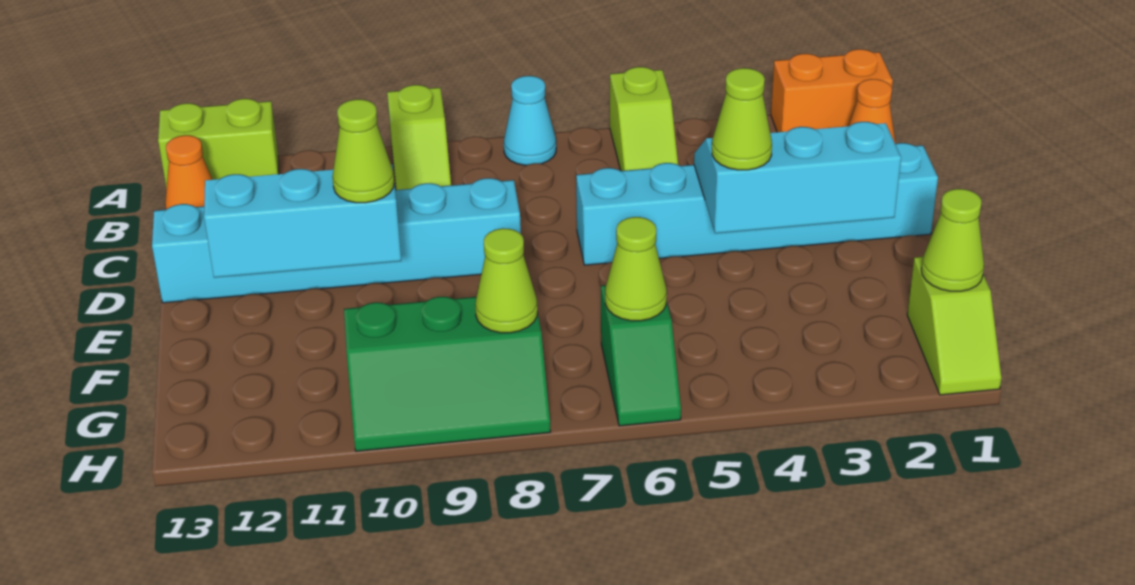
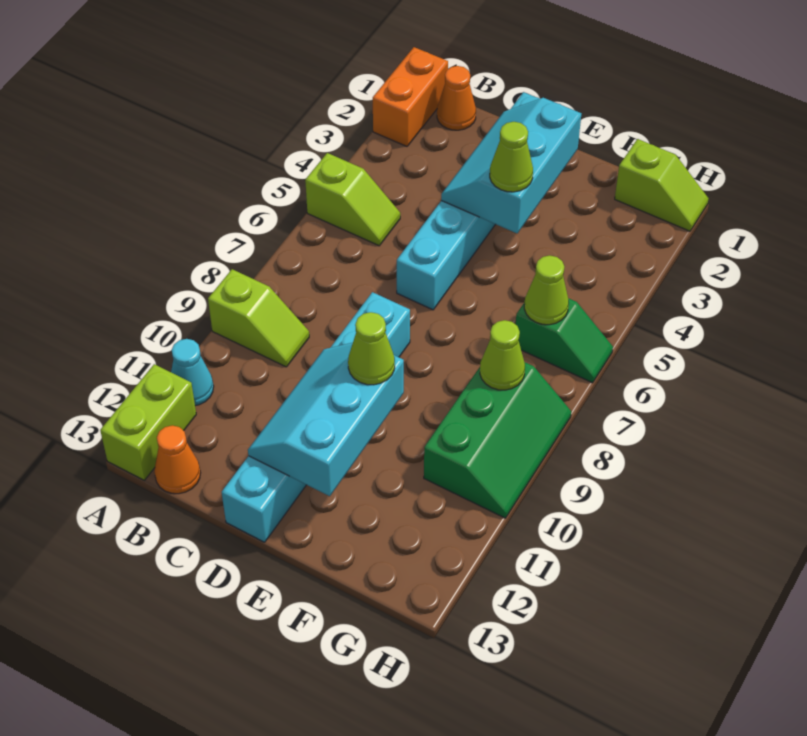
cyan 1x1 cone [504,76,556,165] -> cyan 1x1 cone moved to [171,339,214,406]
lime 1x1 cone [921,189,984,291] -> none

